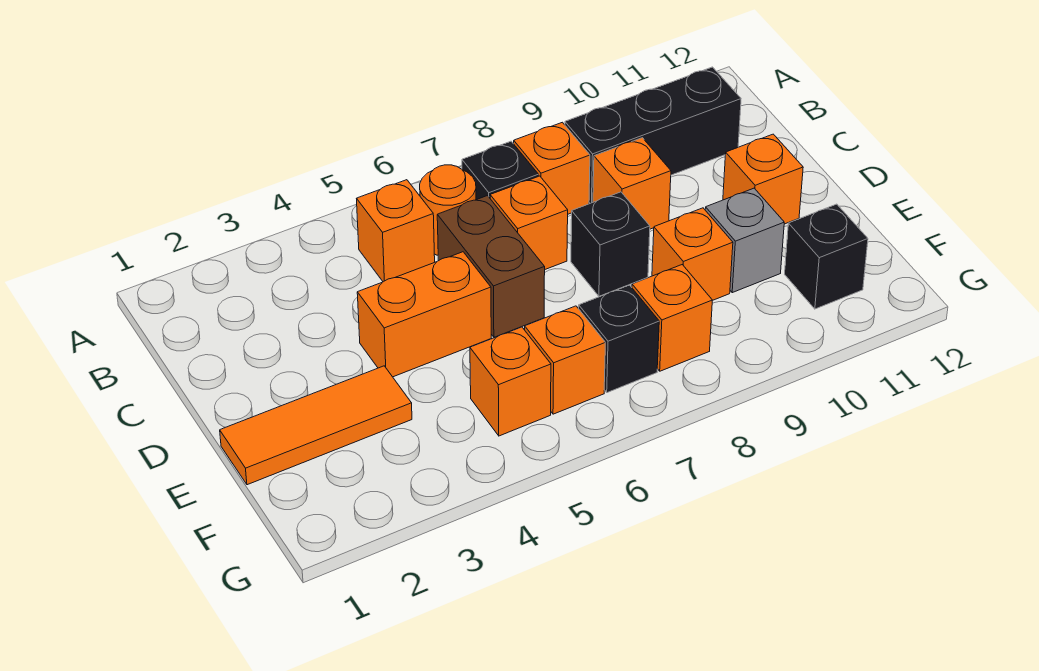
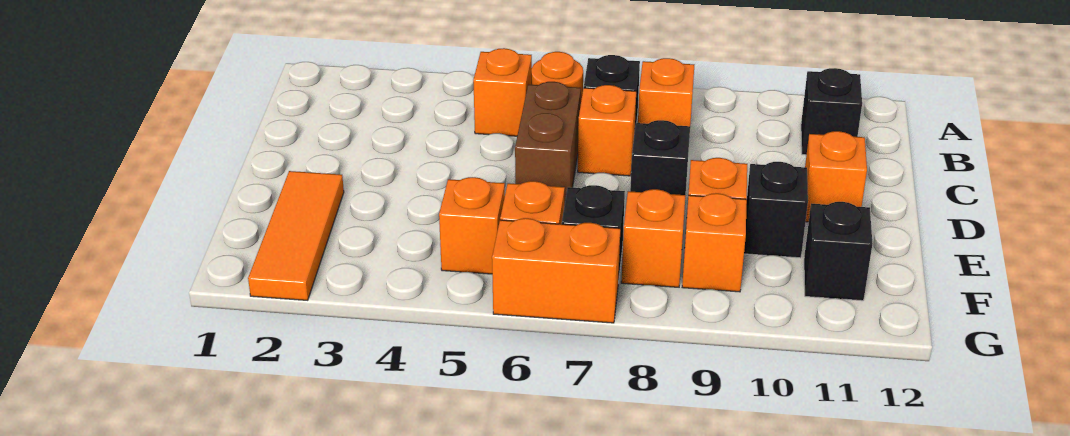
black 1x3 brick [565,67,741,203] -> black 1x1 brick [801,68,862,155]
orange 1x1 brick [593,138,671,229] -> orange 1x1 brick moved to [682,193,747,292]
orange 1x2 brick [357,252,491,377] -> orange 1x2 brick moved to [492,218,621,323]
orange 1x3 tile [220,366,412,485] -> orange 1x3 tile turned to [248,171,344,300]
grey 1x1 brick [705,188,784,293] -> black 1x1 brick [744,162,808,258]

